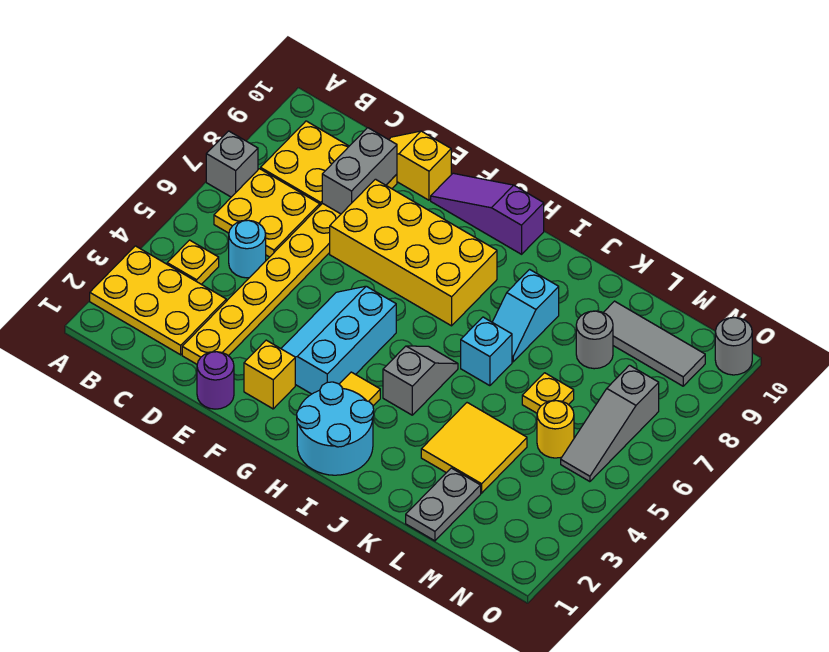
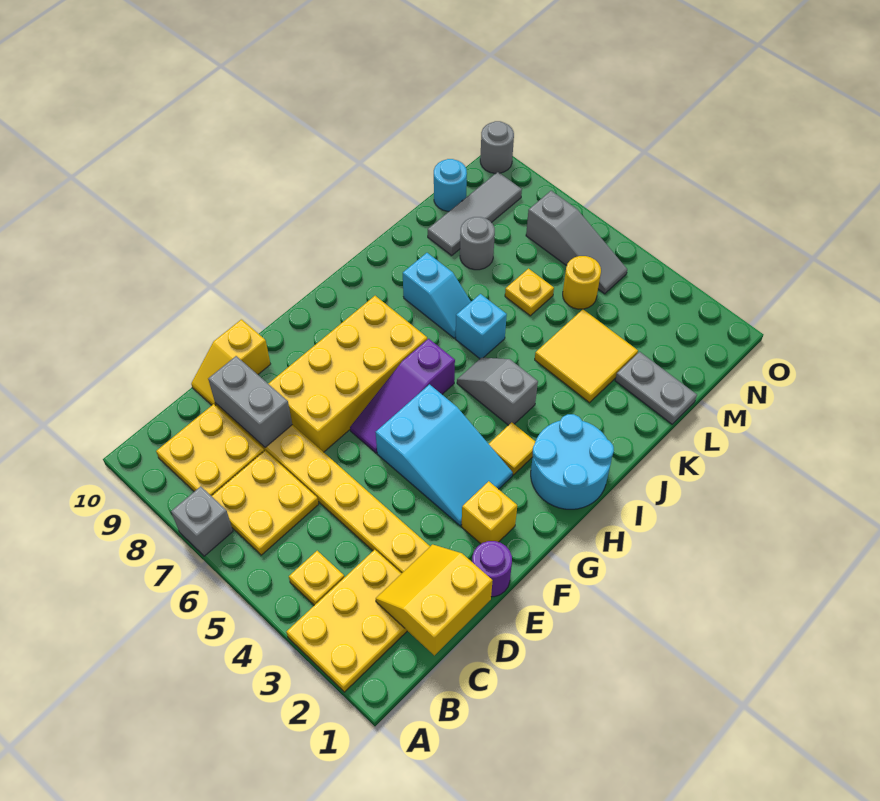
none -> yellow 2x2 slope [376,544,493,655]
cyan 1x1 round brick [229,220,266,278] -> cyan 1x1 round brick moved to [434,159,467,211]
cyan 2x3 slope [281,286,396,394] -> cyan 2x3 slope turned to [376,384,513,526]
purple 1x3 slope [431,173,544,254] -> purple 1x3 slope moved to [350,339,455,453]

